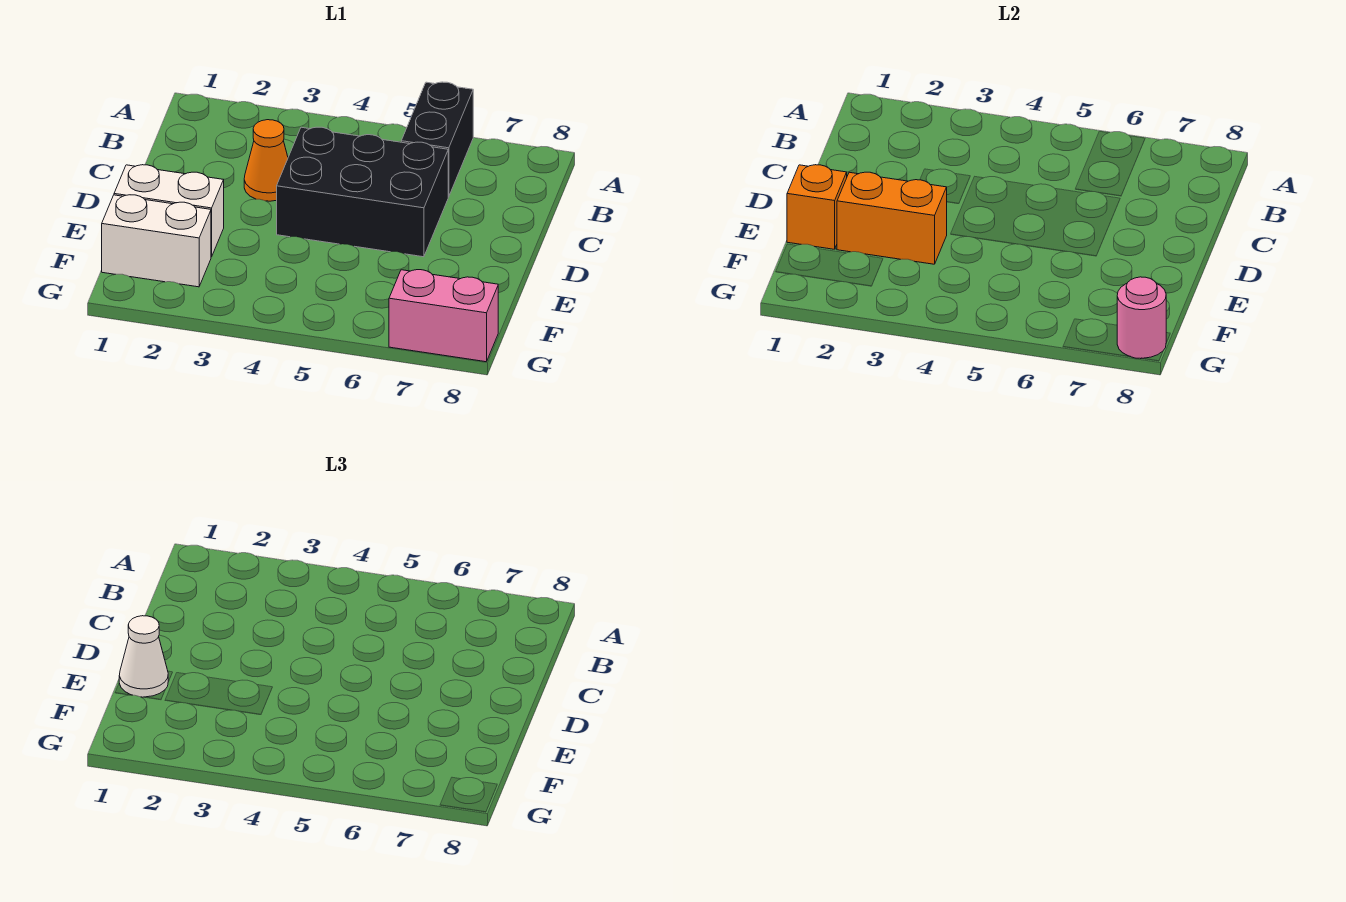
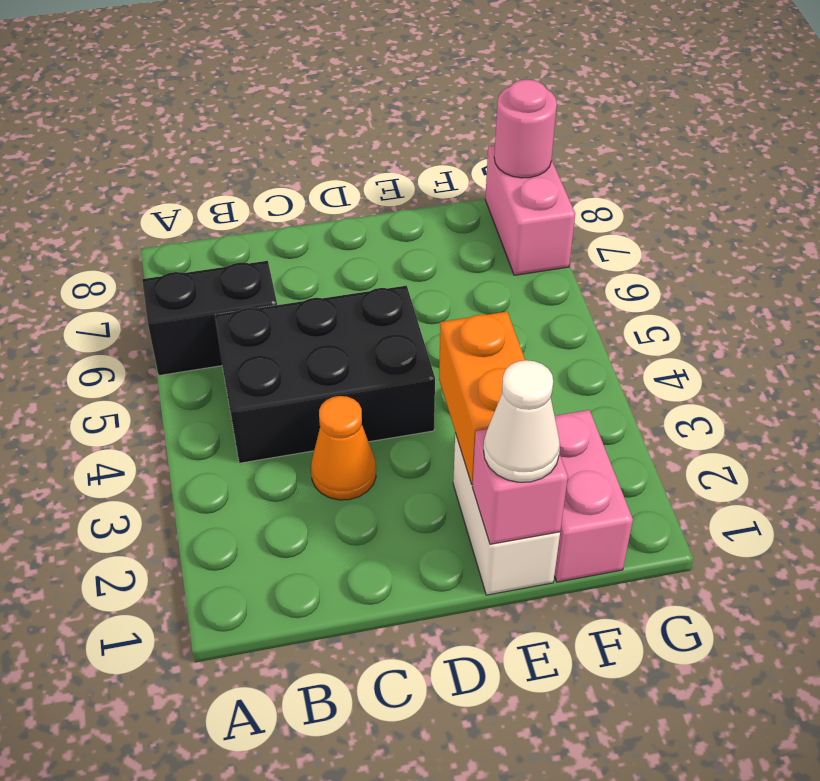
black 2x3 brick [277,127,448,257] -> black 2x3 brick turned to [215,286,435,463]
orange 1x1 brick [787,165,847,249] -> pink 1x1 brick [472,429,568,544]
white 1x2 brick [102,195,211,287] -> pink 1x2 brick [554,410,633,582]

